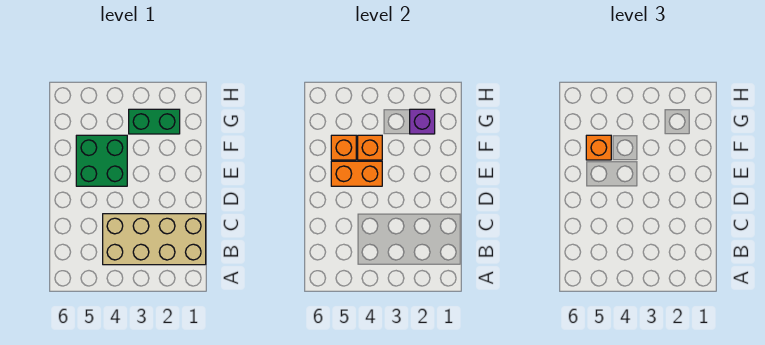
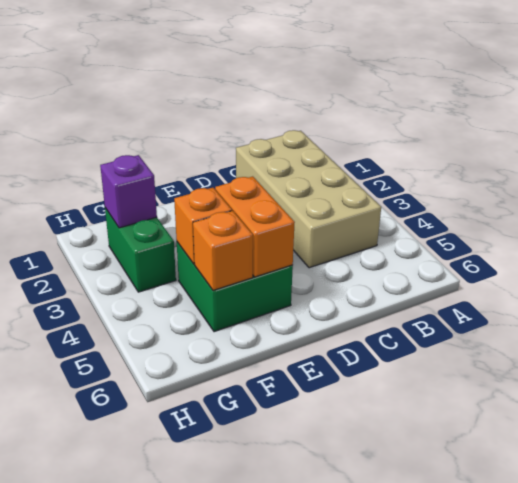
orange 1x1 brick [586,135,611,160] -> none

